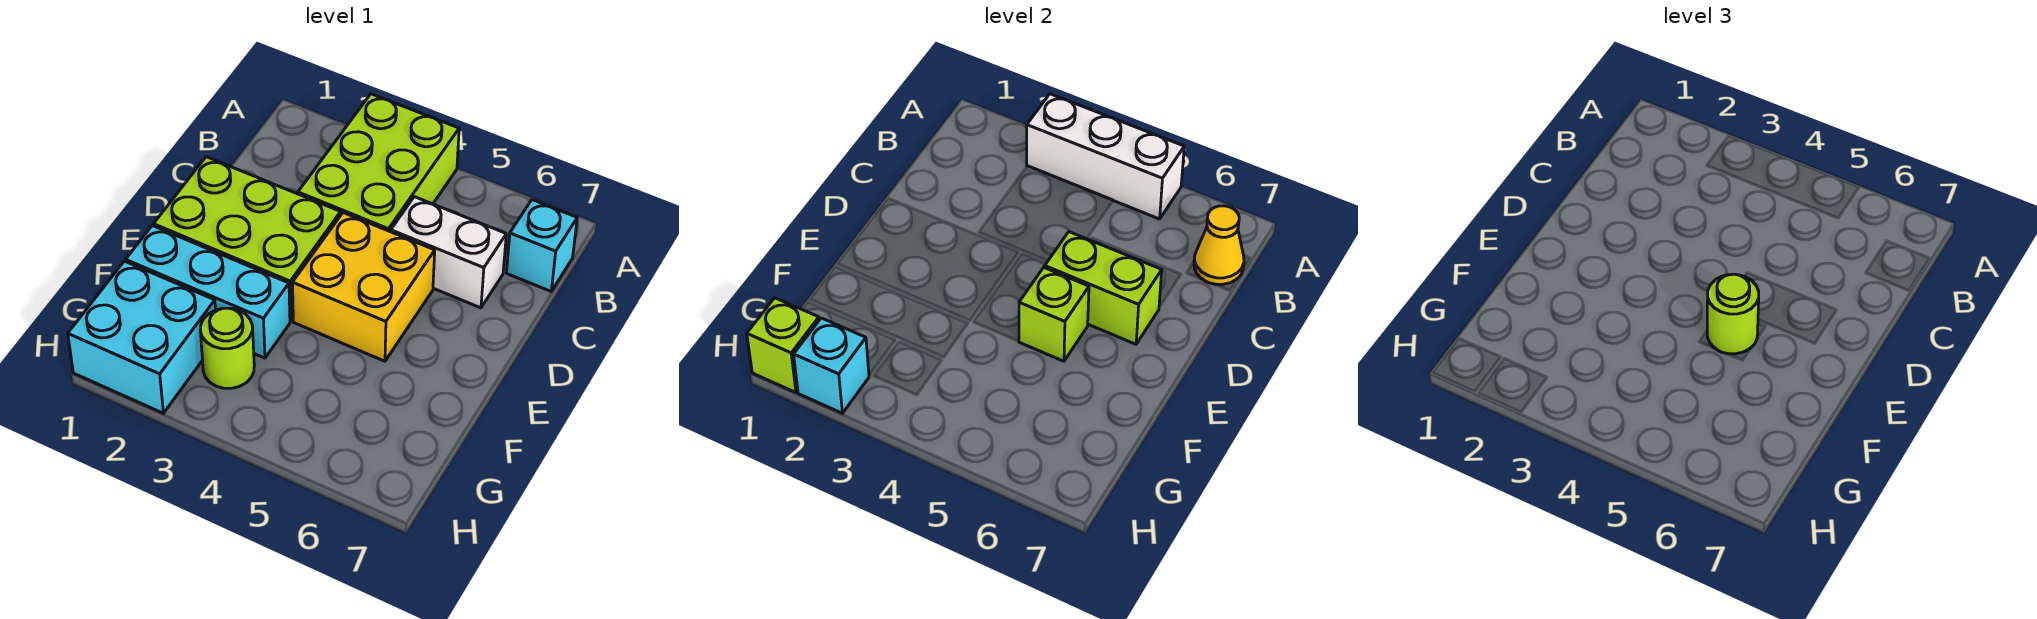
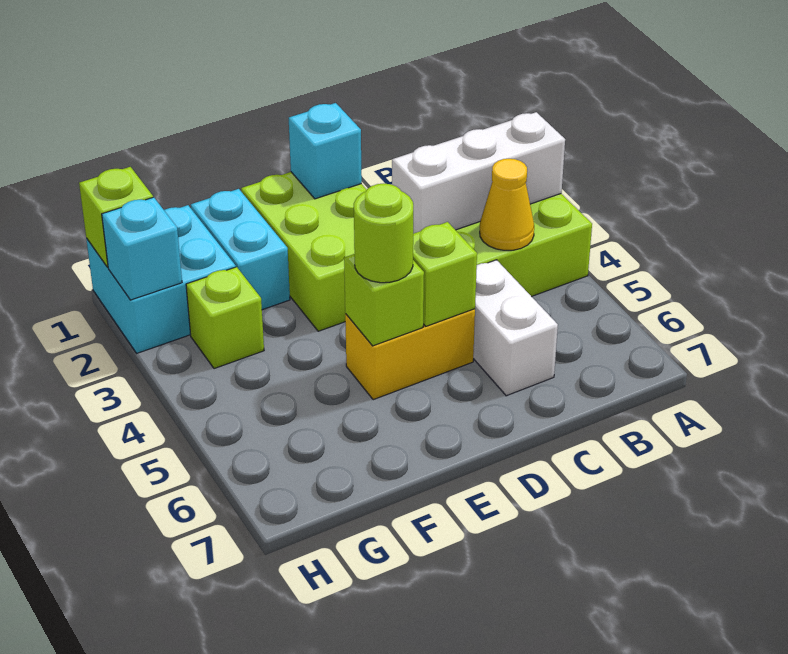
white 1x3 brick [1027,94,1184,219] -> white 1x3 brick turned to [392,112,565,234]
cyan 1x1 brick [507,200,577,291] -> cyan 1x1 brick moved to [289,103,362,199]
yellow 1x1 cone [1194,206,1244,284] -> yellow 1x1 cone moved to [480,159,534,250]
yellow 2x2 brick [293,213,435,361] -> yellow 1x2 brick [345,309,475,400]
lime 1x2 brick [1045,232,1162,344] -> lime 1x1 brick [413,222,477,326]
cyan 1x3 brick [126,226,290,358] -> cyan 1x2 brick [191,189,290,310]
lime 1x1 round brick [200,308,254,388] -> lime 1x1 brick [186,267,264,369]

